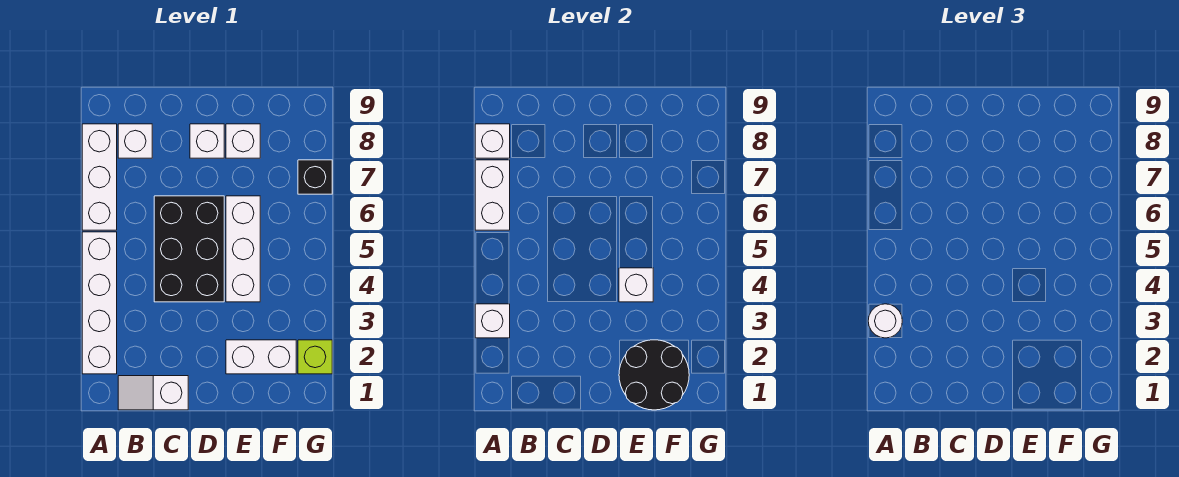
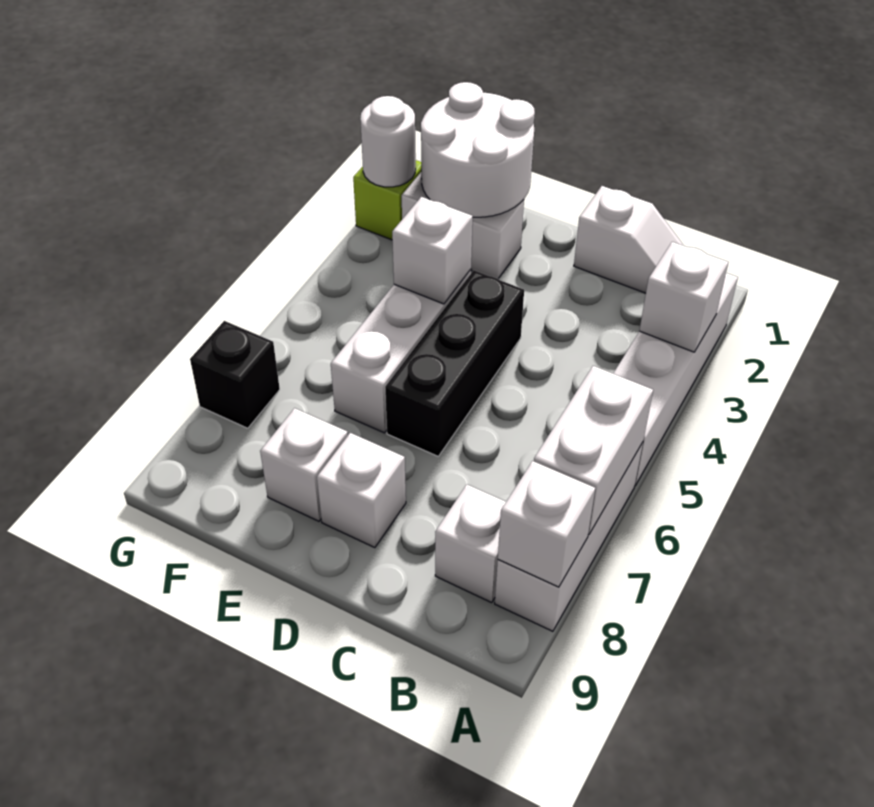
white 1x1 round brick [868,304,902,338] -> white 1x1 round brick moved to [360,96,416,187]
black 2x3 brick [154,196,224,302] -> black 1x3 brick [385,270,524,456]
black 2x2 round brick [619,340,689,410] -> white 2x2 round brick [421,82,535,217]

